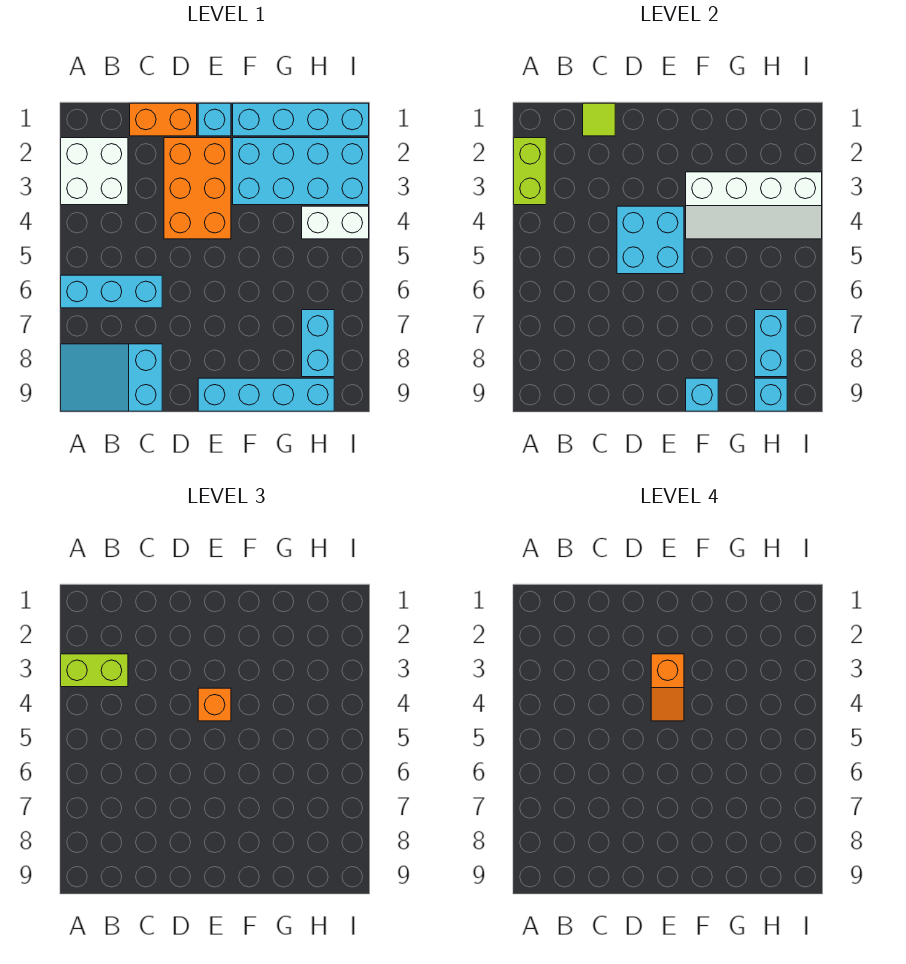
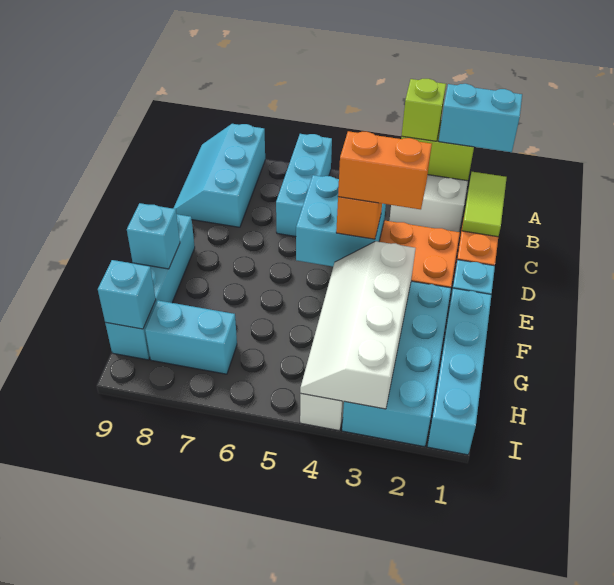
lime 1x2 brick [61,654,128,687] -> lime 1x1 brick [402,79,446,141]
cyan 2x3 slope [61,344,162,411] -> cyan 2x3 slope turned to [173,124,265,227]
lime 1x1 tile [583,103,615,136] -> lime 1x2 tile [462,172,507,237]
orange 1x2 slope [651,654,684,721] -> orange 1x2 brick [338,131,432,209]
cyan 1x2 brick [755,310,787,377] -> cyan 1x2 brick moved to [439,84,522,152]

